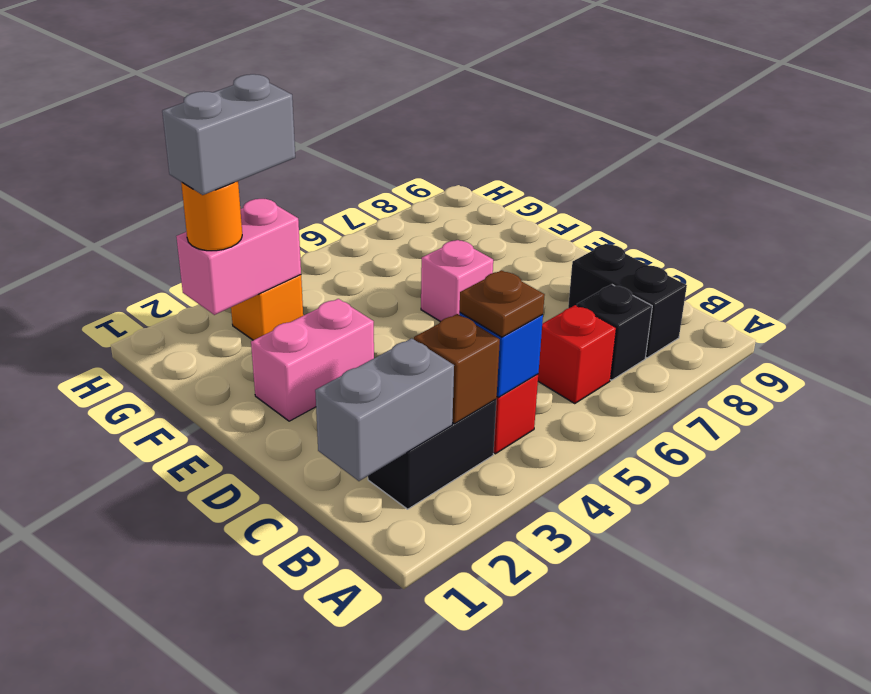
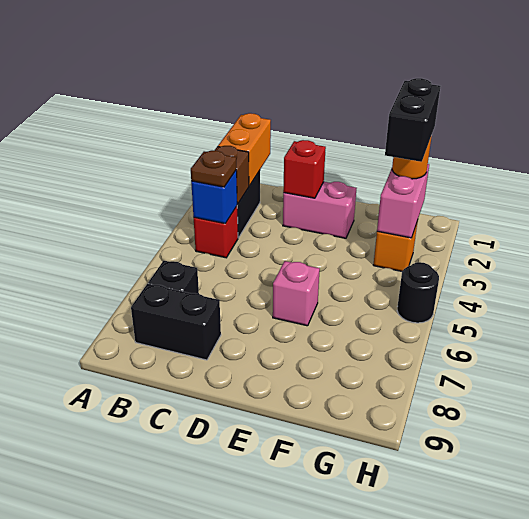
grey 1x2 brick [315,338,454,481] -> orange 1x2 brick [218,113,271,186]
red 1x1 brick [538,305,616,403] -> red 1x1 brick moved to [283,140,326,198]
pink 1x2 brick [251,299,374,421] -> pink 1x2 brick turned to [283,182,357,238]
grey 1x2 brick [162,74,295,195] -> black 1x2 brick [385,78,440,162]
none -> black 1x1 round brick [397,262,439,323]

